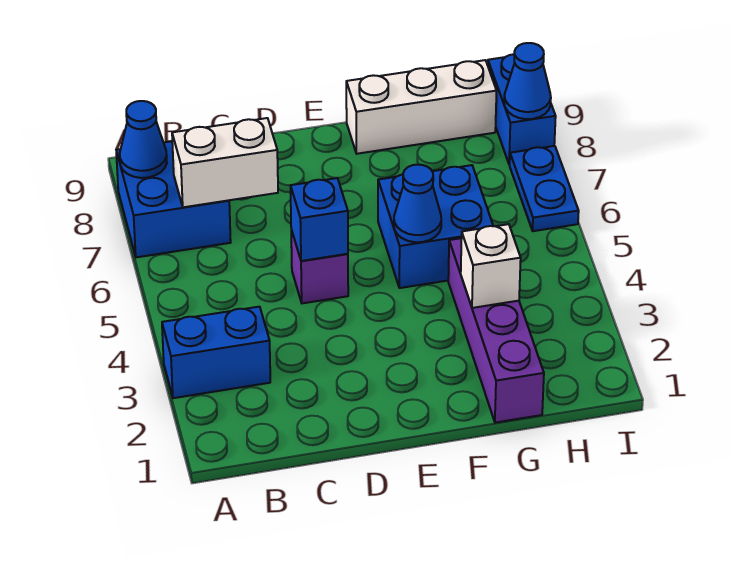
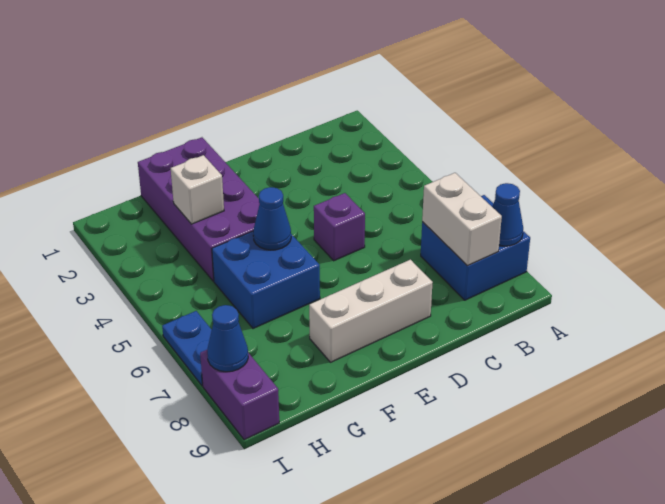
blue 1x2 brick [162,307,270,398] -> none
white 1x2 brick [172,118,278,207] -> white 1x2 brick turned to [422,173,502,266]
blue 1x1 brick [291,178,348,261] -> none
white 1x3 brick [346,60,496,154] -> white 1x3 brick moved to [309,260,433,362]
purple 1x4 brick [448,238,544,423] -> purple 2x4 brick [138,137,260,281]
blue 1x2 brick [488,54,556,165] -> purple 1x2 brick [200,350,279,440]

